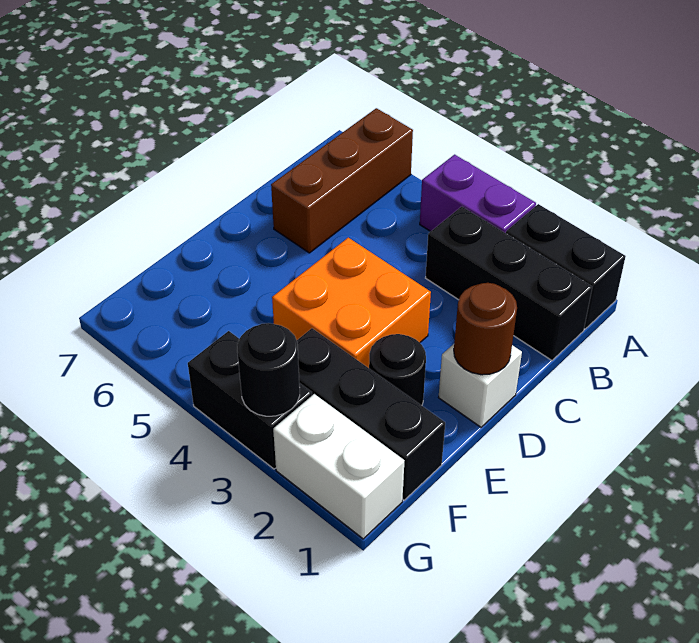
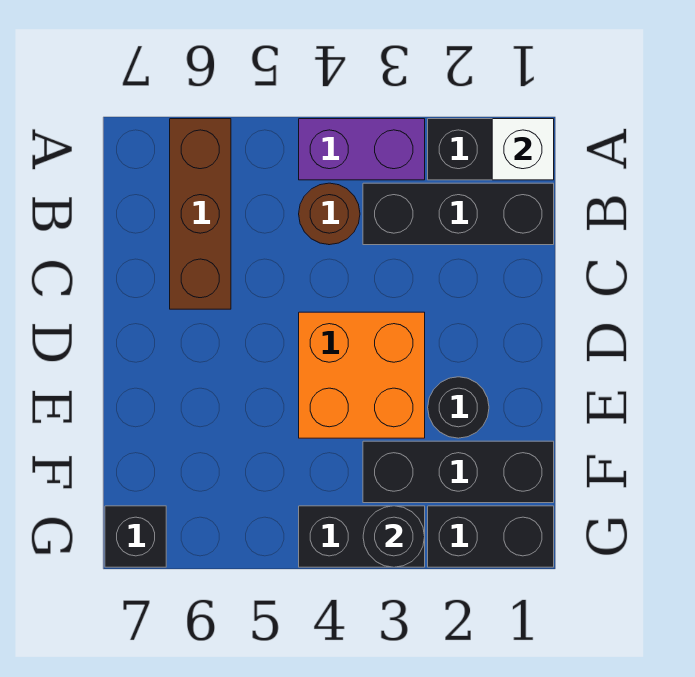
white 1x1 brick [439,344,522,427] -> white 1x1 brick moved to [492,119,554,180]
brown 1x1 round brick [454,283,517,375] -> brown 1x1 round brick moved to [299,183,360,245]
white 1x2 brick [273,394,404,539] -> black 1x2 brick [428,506,554,567]
none -> black 1x1 brick [105,506,166,567]

